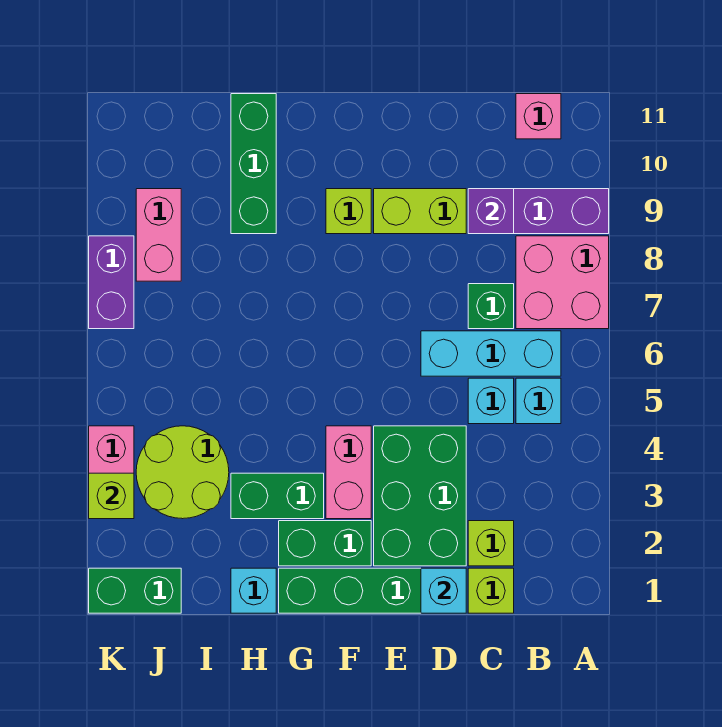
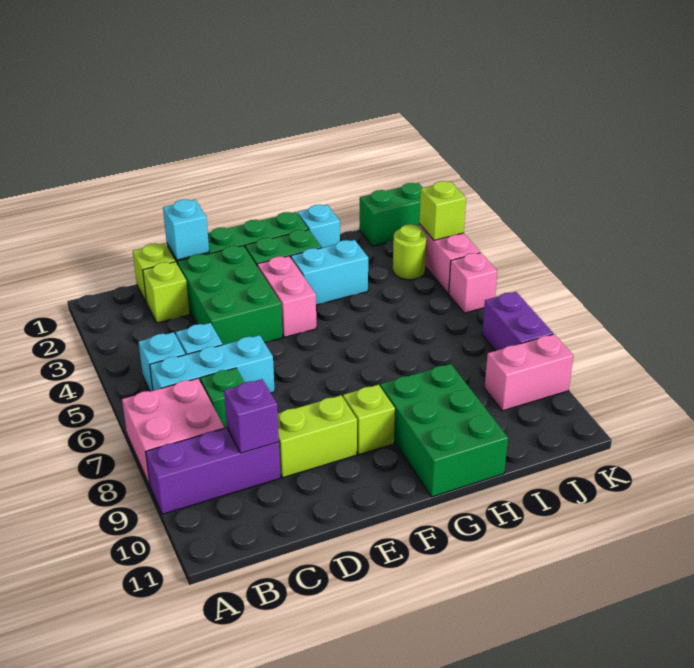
pink 1x1 brick [516,94,561,139] -> pink 1x1 brick moved to [449,253,497,313]
green 1x2 brick [231,473,324,519] -> cyan 1x2 brick [291,240,368,305]
green 1x3 brick [231,94,276,234] -> green 2x3 brick [380,364,508,497]
lime 2x2 round brick [136,426,229,519] -> lime 1x1 round brick [393,224,427,280]
pink 1x2 brick [136,189,181,281] -> pink 1x2 brick turned to [485,334,573,411]

